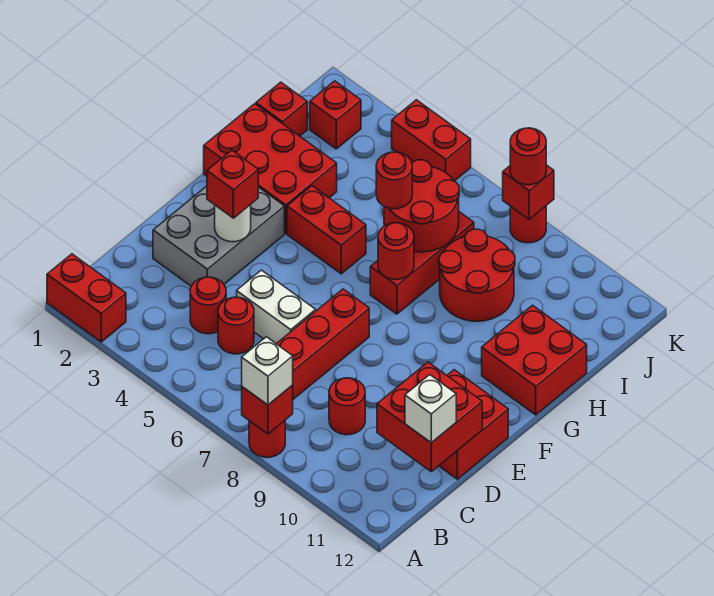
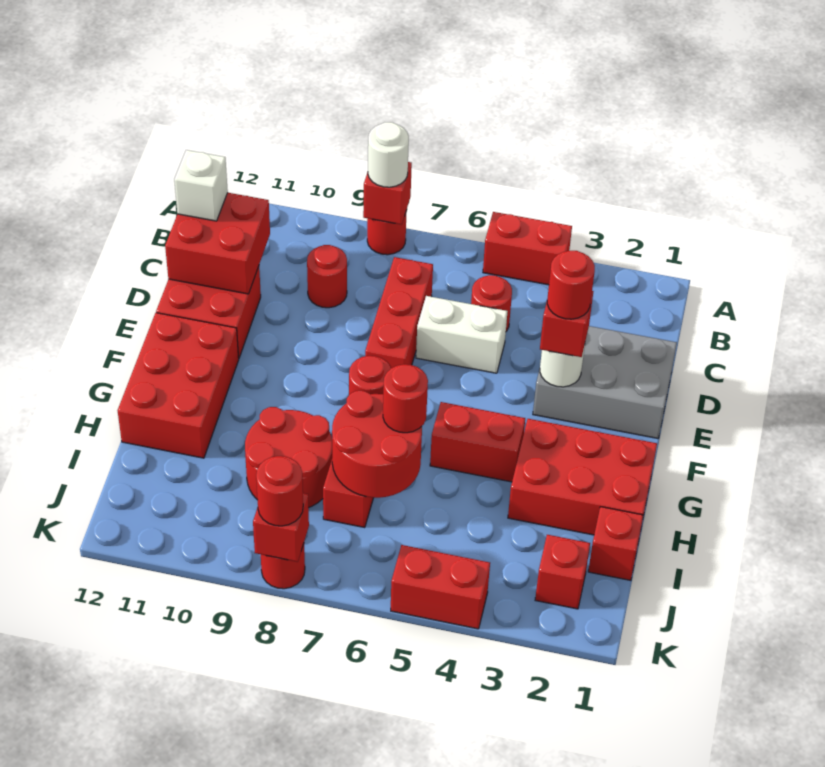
red 1x2 brick [47,254,126,342] -> red 1x2 brick moved to [483,212,572,285]
white 1x1 brick [242,337,293,405] -> white 1x1 round brick [368,122,409,187]
red 1x1 round brick [190,277,226,334] -> red 1x1 round brick moved to [547,251,595,319]
grey 2x3 brick [153,186,284,286] -> grey 2x3 brick turned to [533,326,677,438]
red 2x2 brick [482,305,587,415] -> red 2x3 brick [118,313,239,458]

